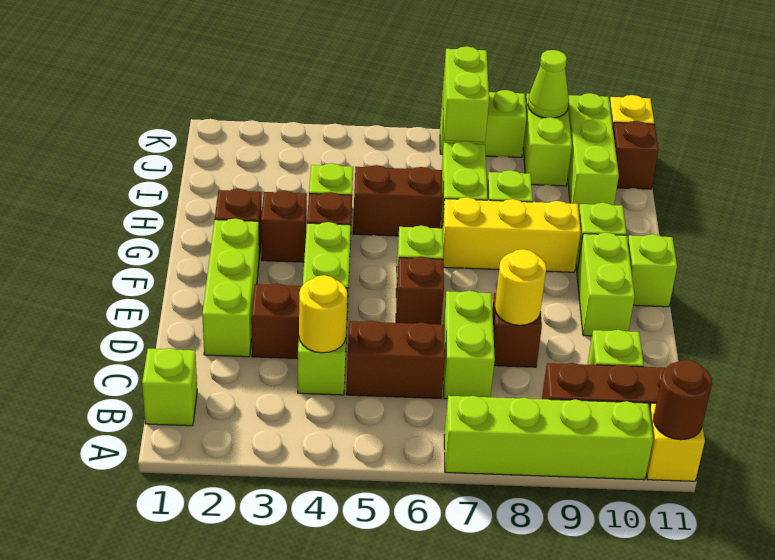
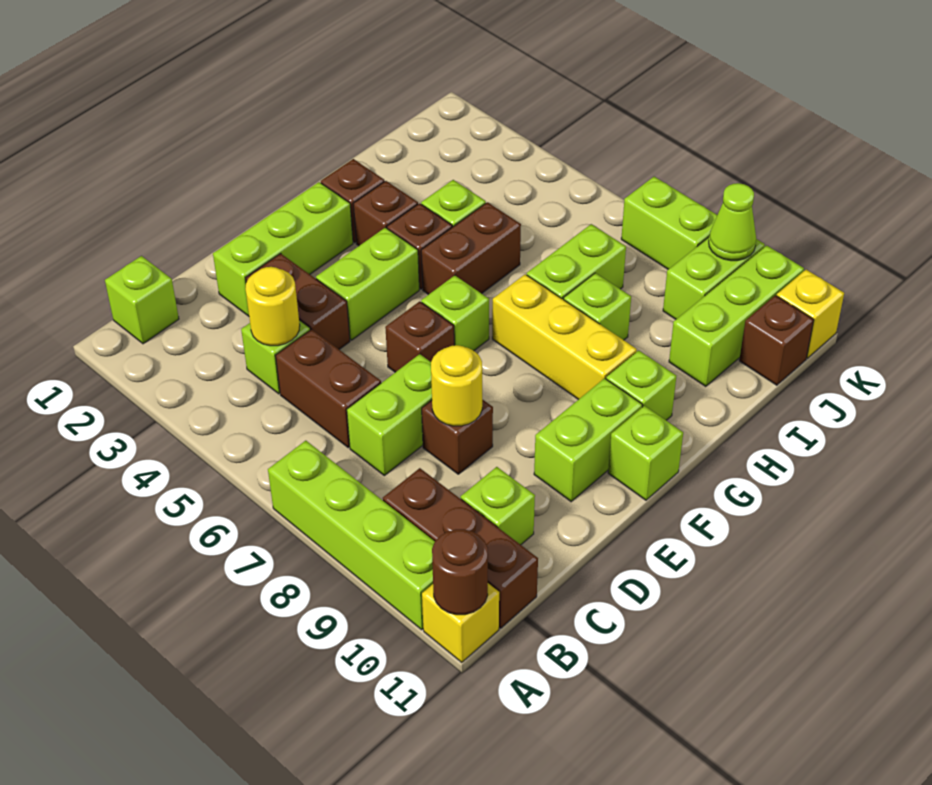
brown 1x2 brick [353,165,442,236] -> brown 1x2 brick turned to [421,202,521,295]
lime 1x2 brick [443,46,489,142] -> none

